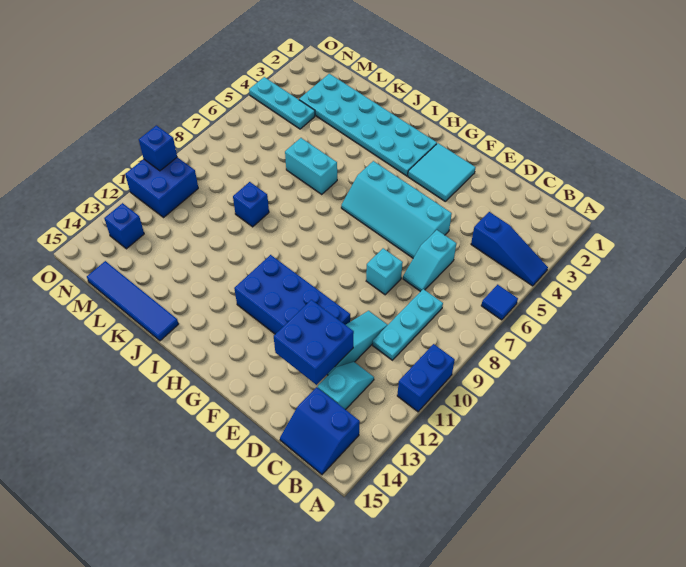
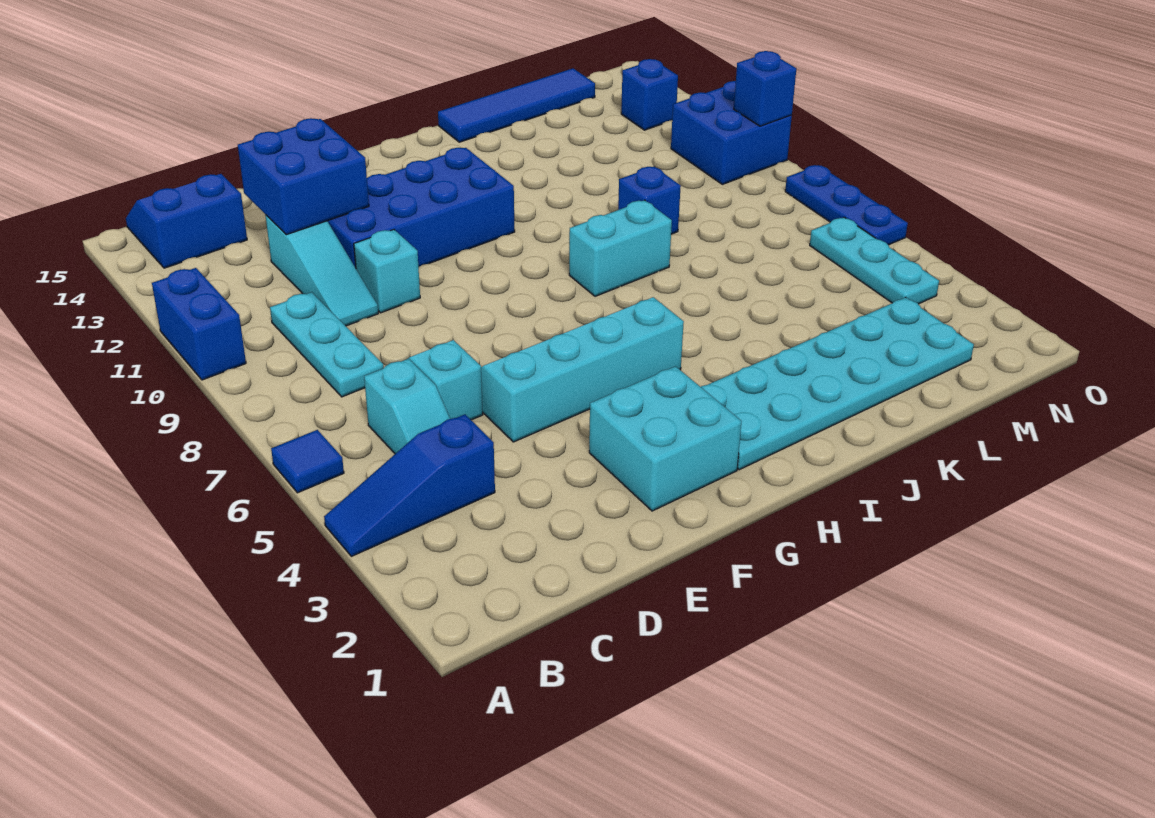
cyan 1x2 slope [318,362,374,410] -> cyan 1x2 slope moved to [364,359,450,454]
cyan 1x1 brick [366,248,403,295] -> cyan 1x1 brick moved to [354,230,420,313]
cyan 2x2 tile [408,143,476,201] -> cyan 2x2 brick [589,366,742,511]
cyan 1x2 brick [285,138,337,194] -> cyan 1x2 brick moved to [569,200,672,296]
cyan 1x3 plate [249,77,315,129] -> cyan 1x3 plate turned to [810,217,939,304]
none -> blue 1x3 plate [785,165,908,245]

